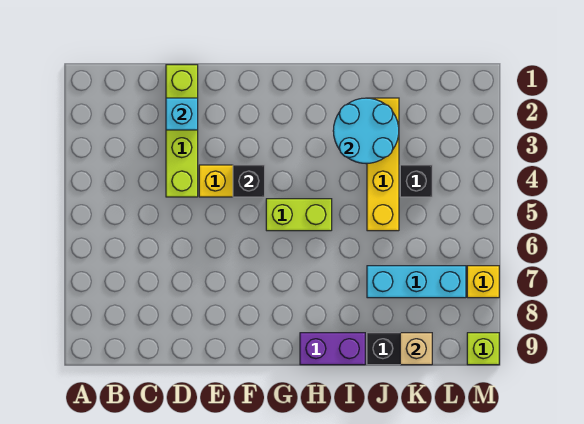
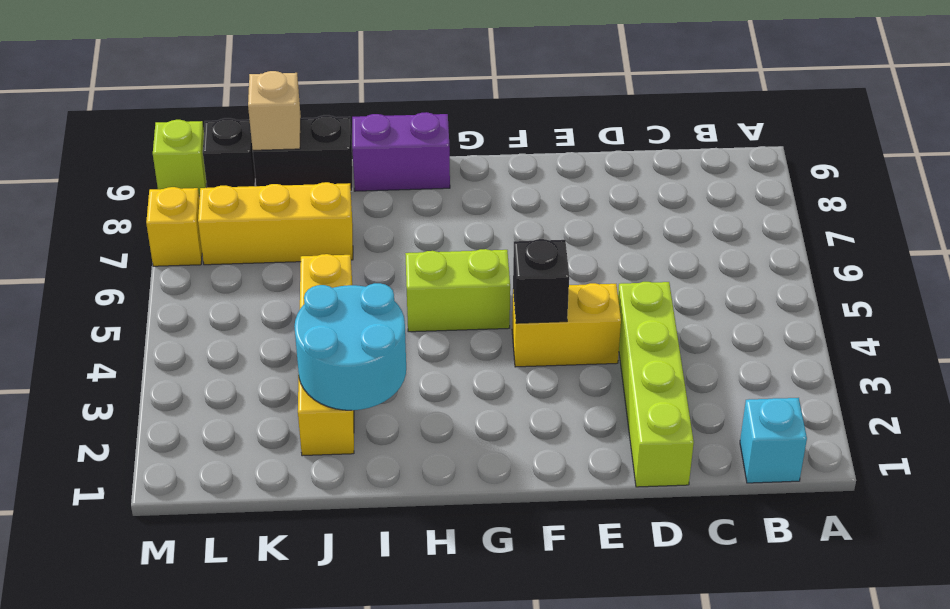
cyan 1x1 brick [166,98,198,130] -> cyan 1x1 brick moved to [740,398,807,483]
cyan 1x3 brick [367,266,466,298] -> yellow 1x3 brick [198,182,353,265]
black 1x1 brick [400,165,432,197] -> black 1x1 brick moved to [203,118,255,188]

